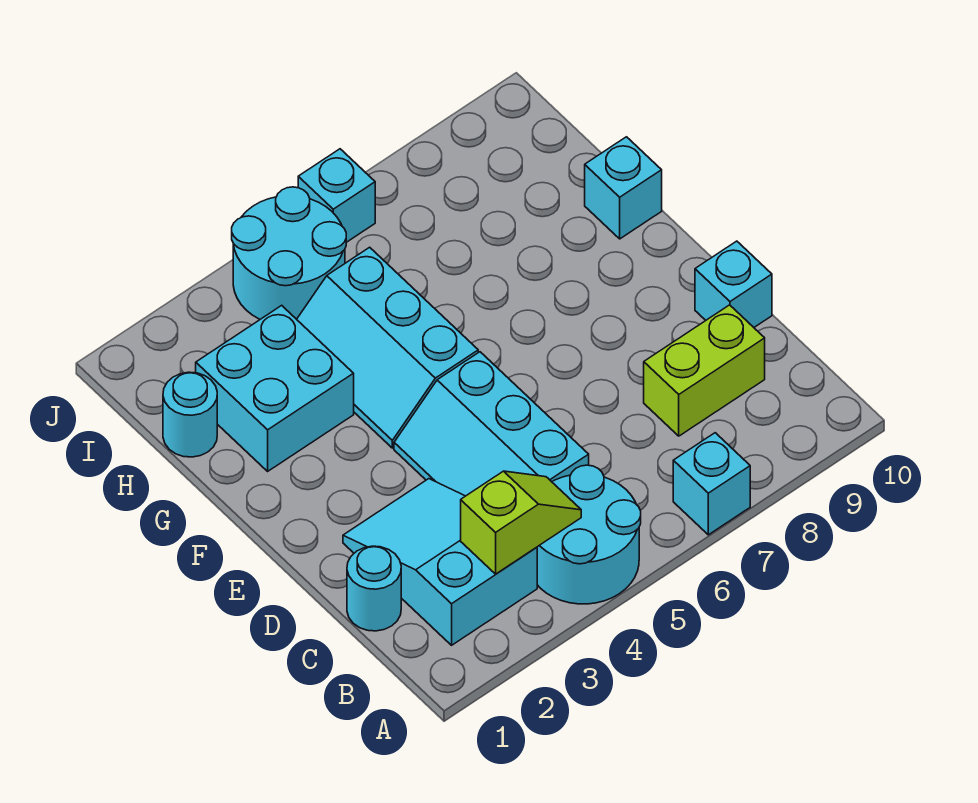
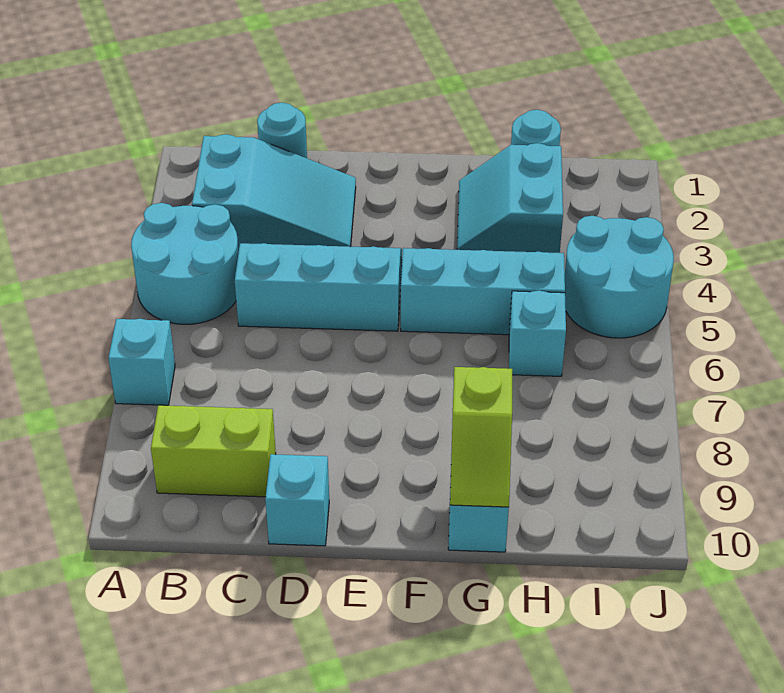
lime 1x2 slope [461,471,581,574] -> lime 1x2 slope moved to [450,367,512,507]
lime 1x2 brick [644,305,765,436] -> lime 1x2 brick turned to [151,405,276,497]
cyan 2x2 brick [196,305,354,471] -> cyan 2x2 slope [457,143,563,253]
cyan 1x1 brick [298,149,375,242] -> cyan 1x1 brick moved to [509,290,566,376]

